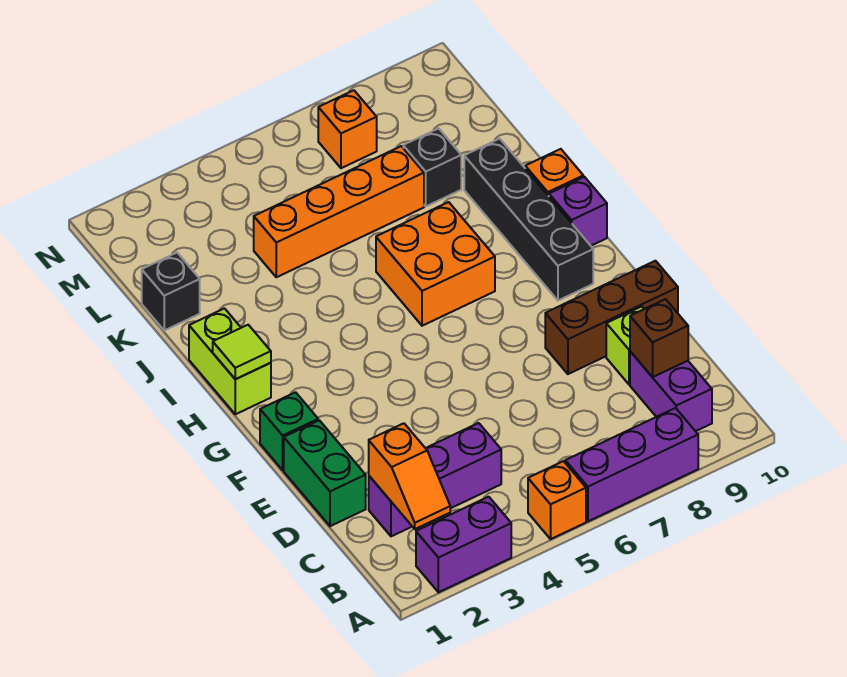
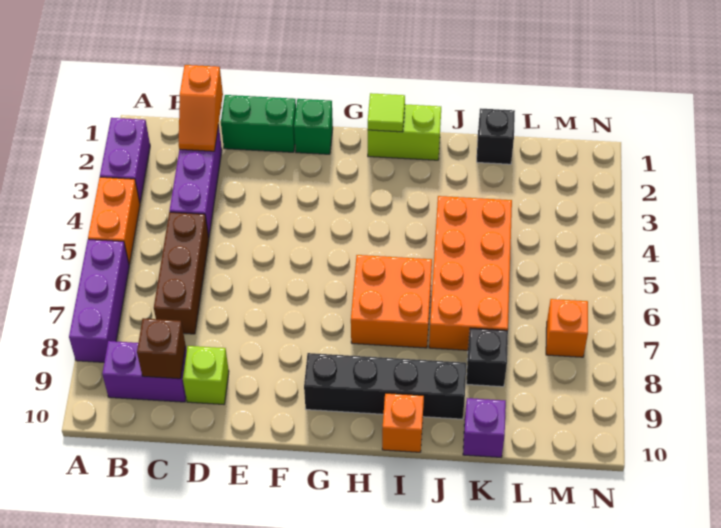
orange 1x1 brick [528,461,586,539] -> orange 1x2 brick [88,177,140,265]
orange 1x2 slope [369,423,450,529] -> orange 1x2 slope turned to [179,65,223,151]
brown 1x3 brick [545,261,678,374] -> brown 1x3 brick moved to [154,212,209,334]
purple 1x1 brick [549,177,607,246] -> purple 1x1 brick moved to [463,398,506,457]
orange 1x4 brick [254,146,424,277] -> orange 2x4 brick [429,196,512,350]

